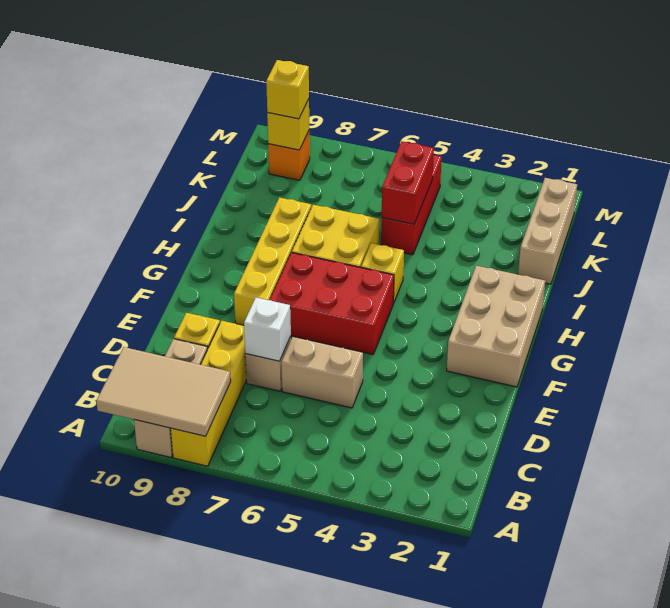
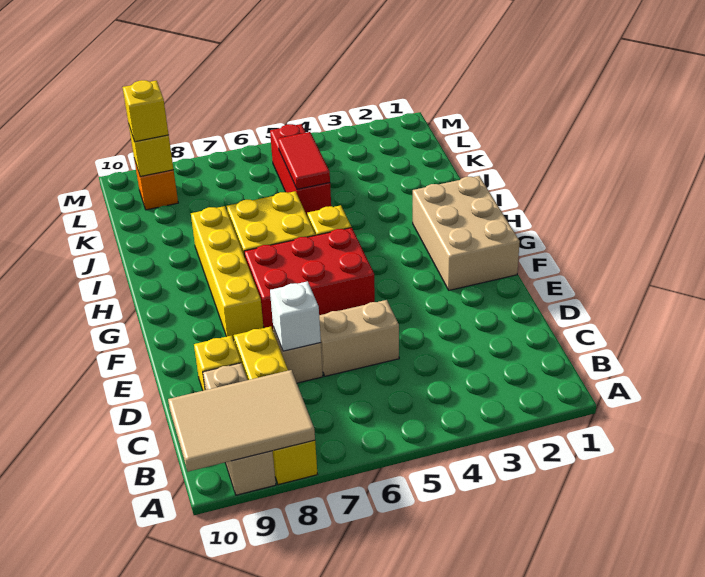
tan 1x3 brick [518,178,577,284] -> none
red 1x2 brick [382,141,434,224] -> red 1x2 tile [278,132,330,189]

